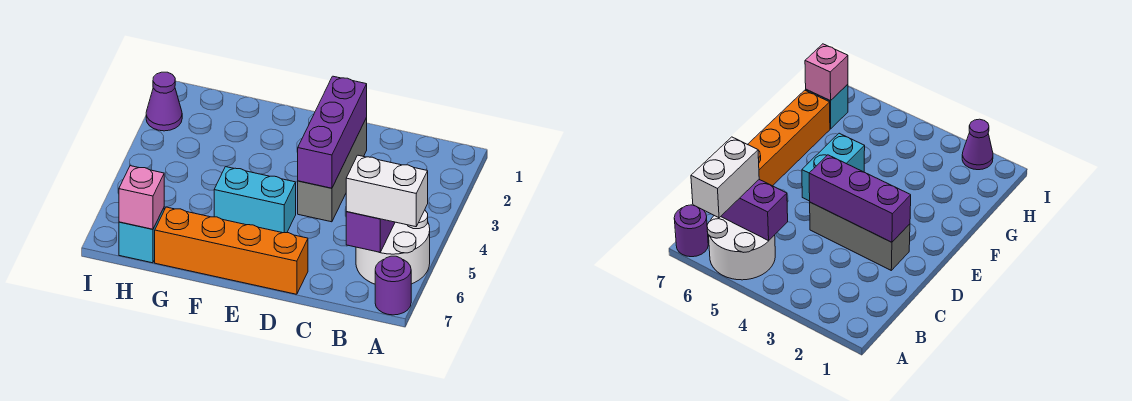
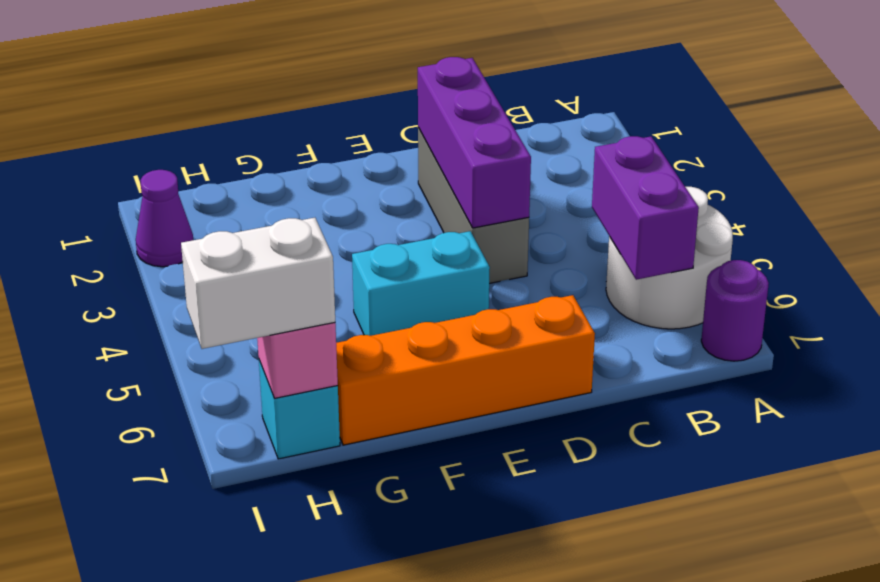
white 1x2 brick [346,155,428,227] -> white 1x2 brick moved to [181,218,335,349]

